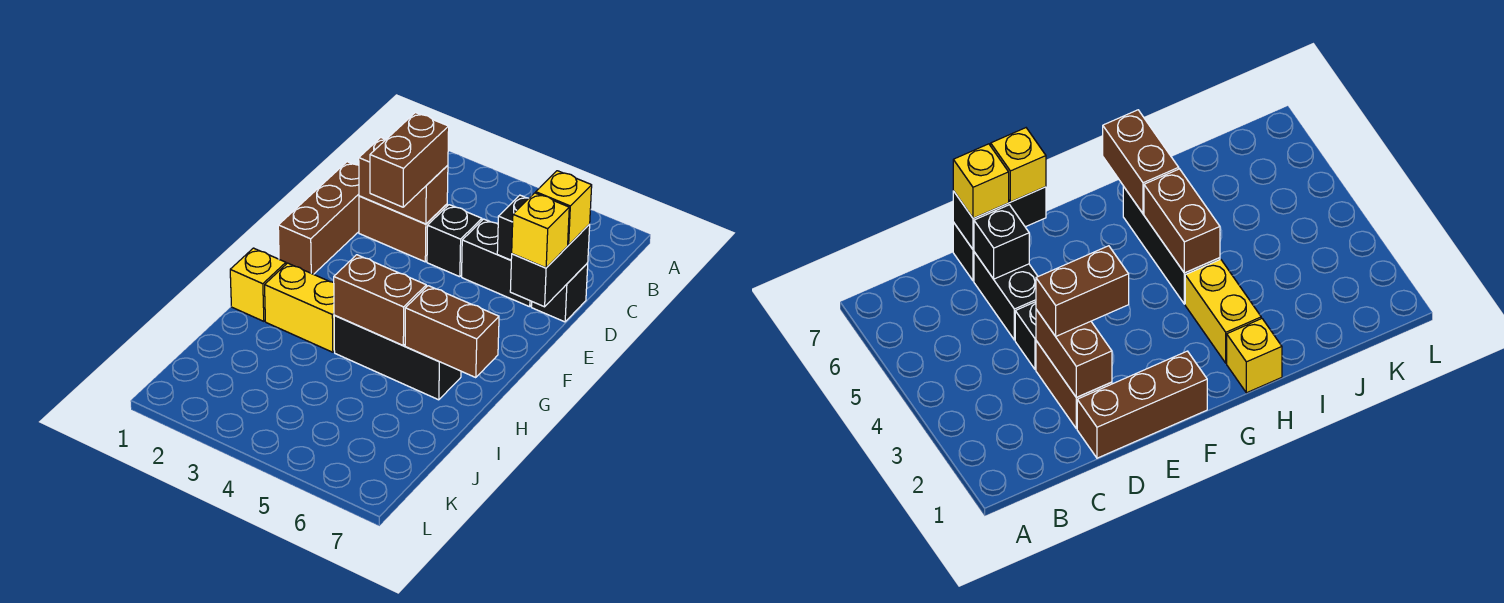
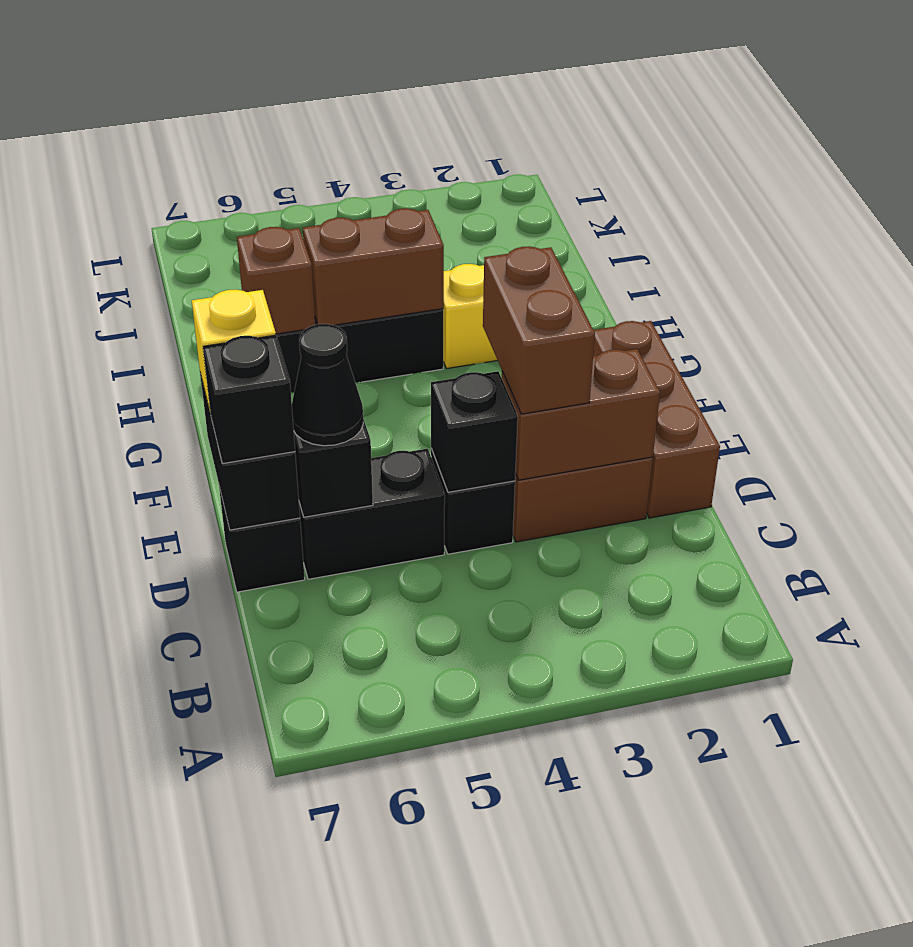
none -> black 1x1 brick [431,371,518,492]
none -> black 1x1 cone [292,324,363,446]
yellow 1x1 brick [536,171,592,245] -> black 1x1 brick [203,335,295,464]
yellow 1x1 brick [230,248,286,321] -> none
brown 1x2 brick [405,286,499,378] -> brown 1x1 brick [237,227,315,334]

